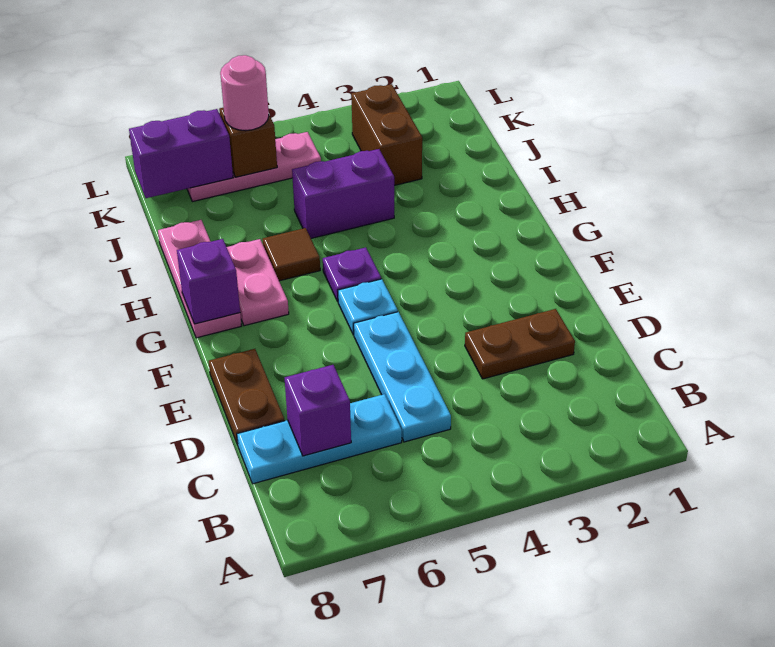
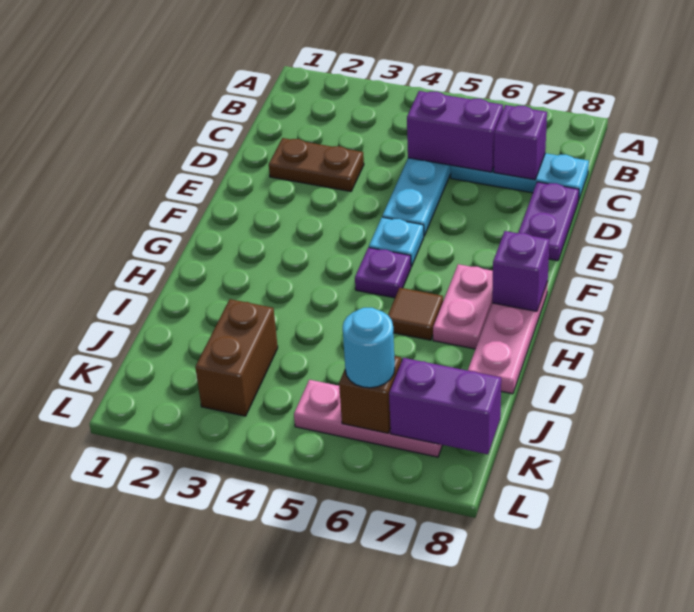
brown 1x2 plate [209,349,285,445] -> purple 1x2 plate [518,182,579,261]
purple 1x2 brick [292,149,394,238] -> purple 1x2 brick moved to [407,91,503,172]
pink 1x1 round brick [220,55,269,131] -> cyan 1x1 round brick [343,308,395,388]

